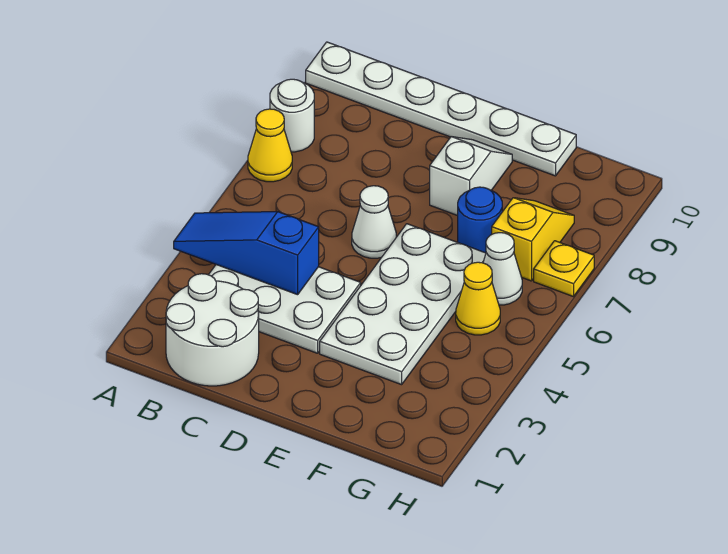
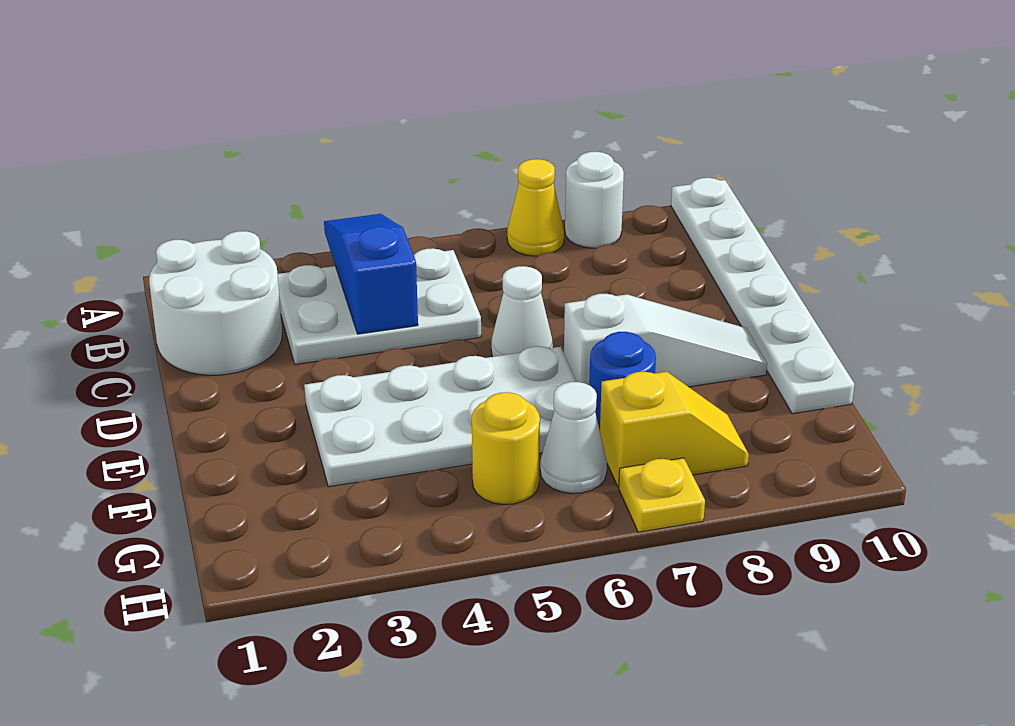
white 2x3 plate [209,265,361,353] -> white 2x3 plate turned to [278,248,481,364]
white 1x2 slope [430,137,512,216] -> white 1x3 slope [564,294,767,387]
yellow 1x1 cone [456,262,500,335] -> yellow 1x1 round brick [472,392,540,505]

